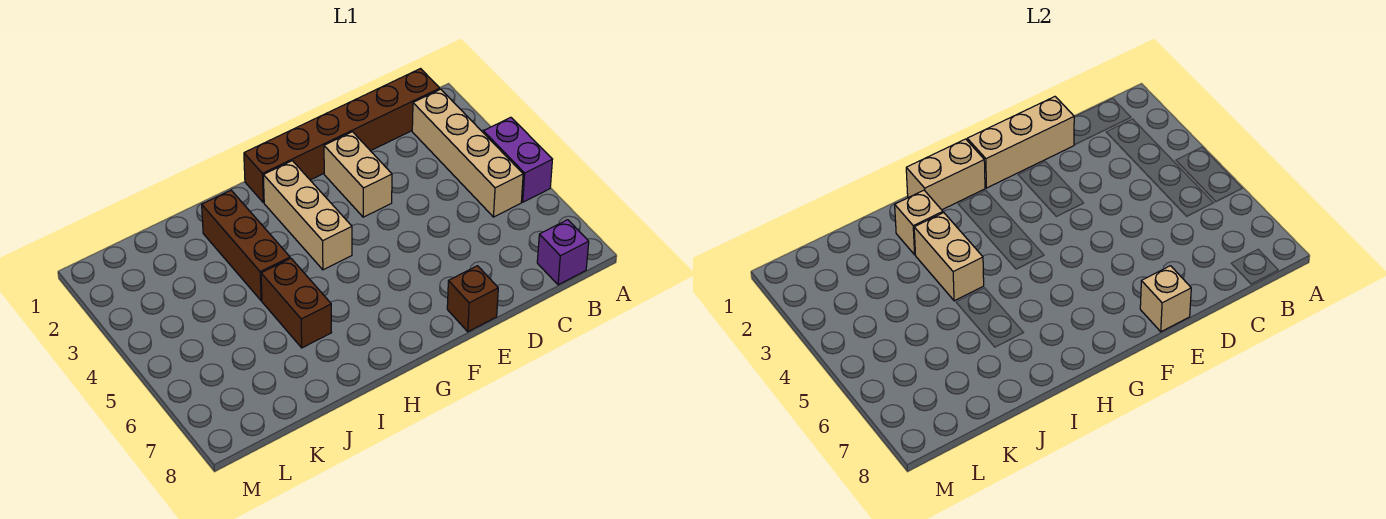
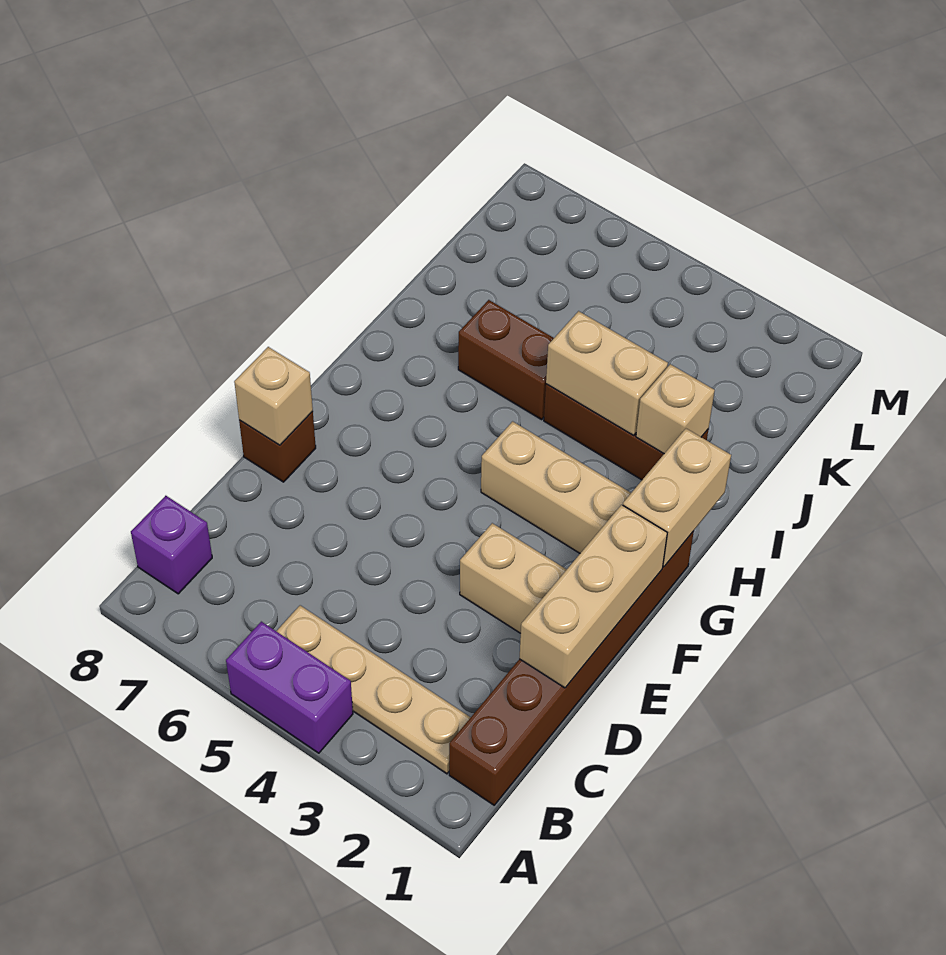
tan 1x4 brick [412,89,523,217] -> tan 1x4 plate [276,605,471,774]

